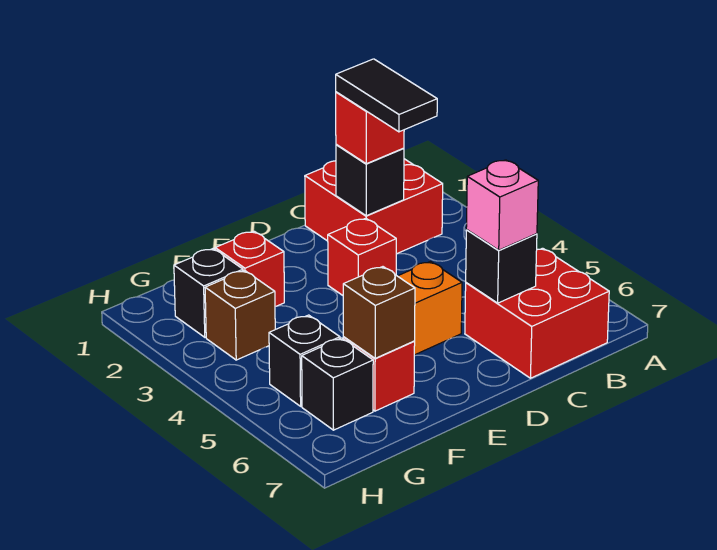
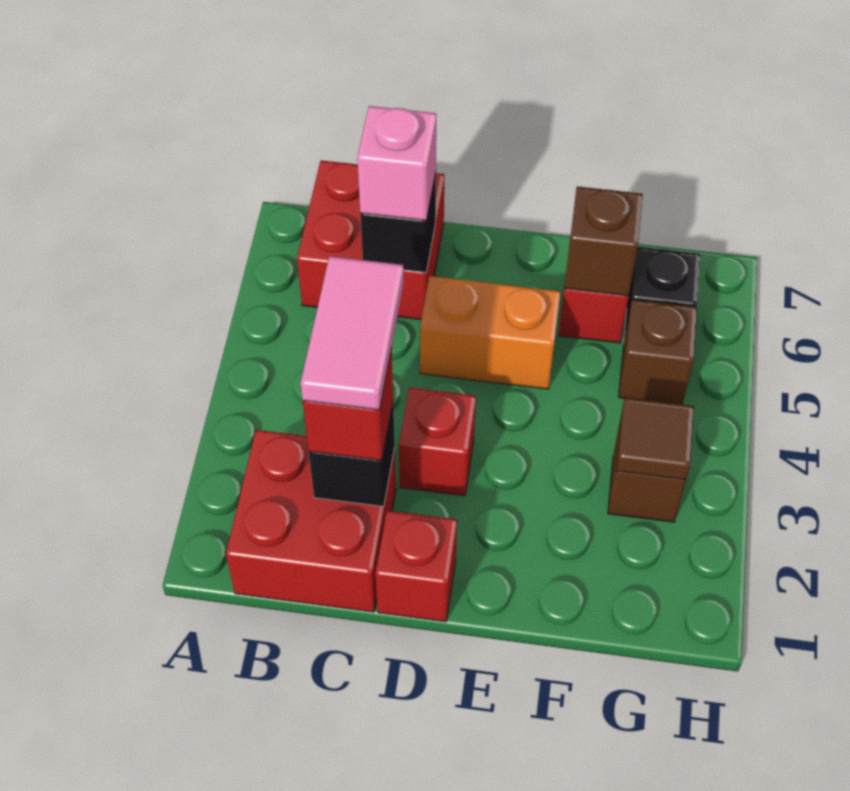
black 1x2 tile [336,59,437,132] -> pink 1x2 tile [301,256,404,410]
red 1x1 brick [215,231,284,307] -> red 1x1 brick moved to [375,511,457,622]
black 1x1 brick [174,249,243,337] -> none
none -> brown 1x1 tile [616,398,694,480]
black 1x1 brick [269,315,340,406] -> brown 1x1 brick [619,300,697,405]

